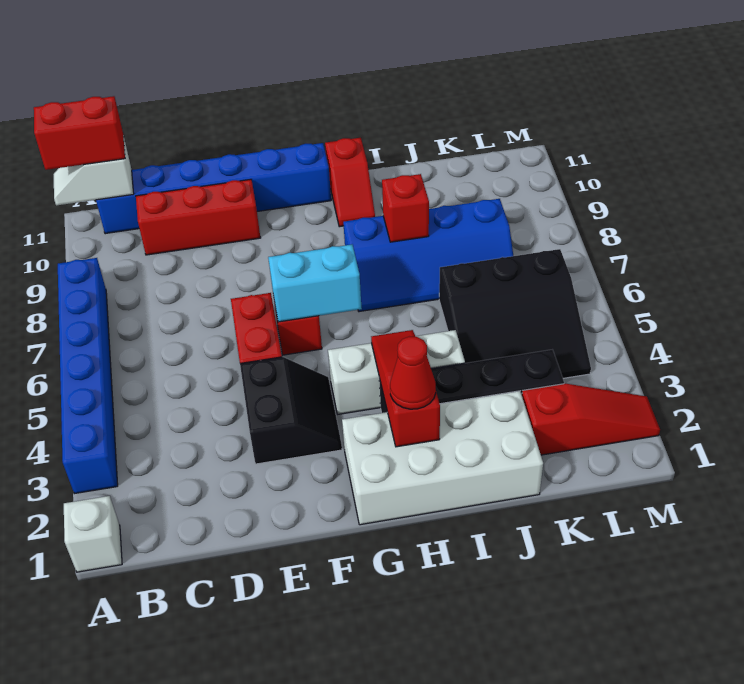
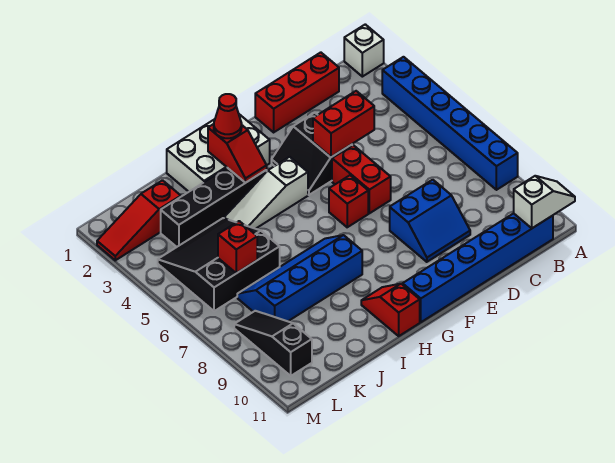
red 1x2 brick [34,96,125,170] -> red 1x2 brick moved to [313,91,374,157]
red 1x3 brick [136,179,260,255] -> red 1x3 brick moved to [255,52,339,132]
none -> blue 2x2 slope [390,180,470,262]
cyan 1x2 brick [268,245,362,322] -> none
white 2x4 brick [342,391,543,525] -> white 2x3 brick [167,114,270,192]
white 1x3 brick [328,330,465,414] -> white 1x3 slope [224,157,308,229]
red 1x3 slope [371,330,440,447] -> red 1x2 slope [208,124,267,183]
red 1x1 brick [382,174,429,242] -> red 1x1 brick moved to [218,221,257,273]
none -> black 1x3 slope [234,311,312,376]

